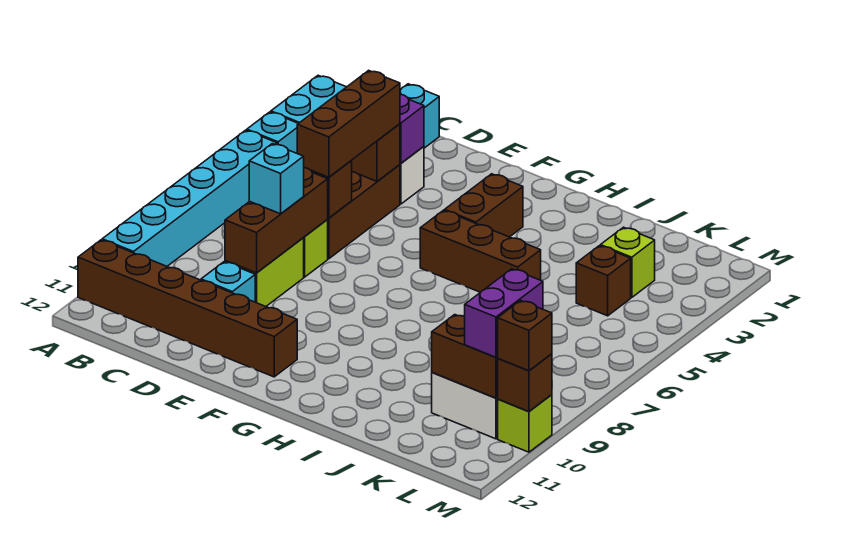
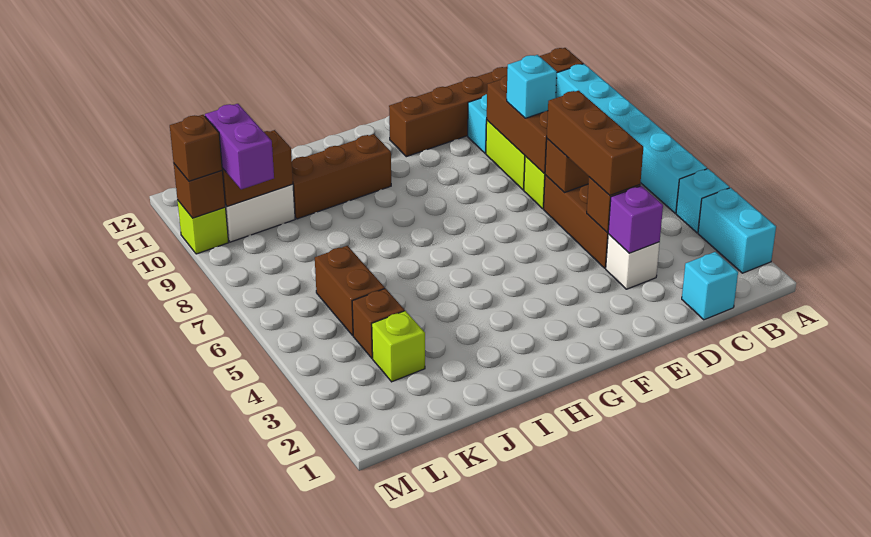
brown 1x2 brick [445,174,523,237] -> brown 1x2 brick moved to [315,246,385,335]
brown 1x3 brick [420,210,541,292] -> brown 1x3 brick moved to [292,134,391,219]

